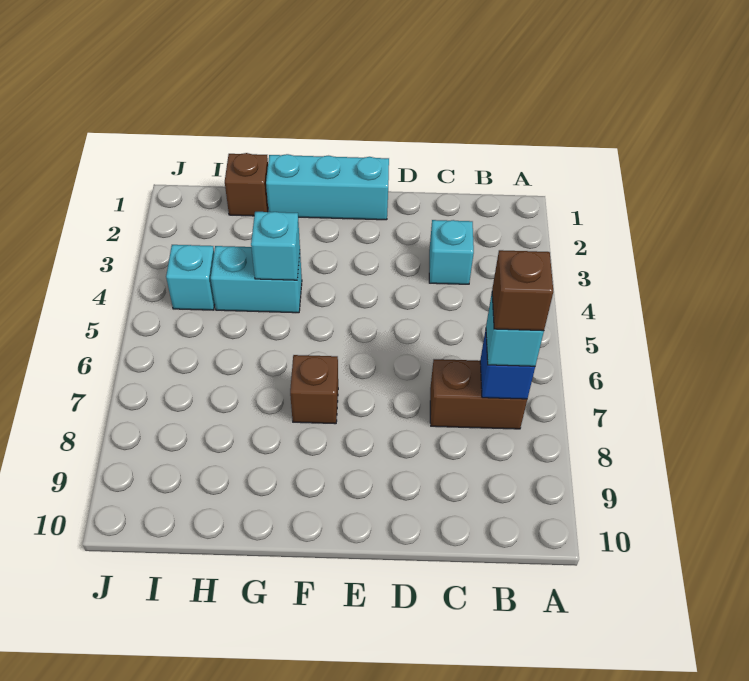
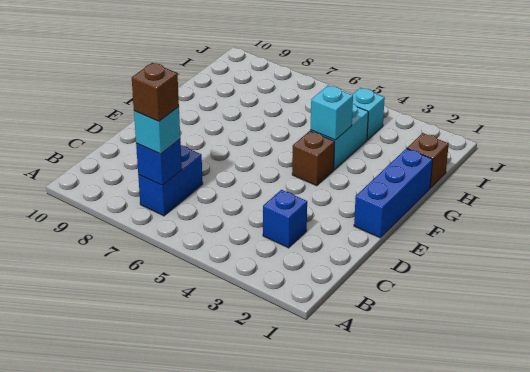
brown 1x2 brick [430,359,527,429] -> blue 1x2 brick [138,145,203,216]
cyan 1x1 brick [429,220,474,284] -> blue 1x1 brick [263,190,307,248]
cyan 1x3 brick [266,154,389,220] -> blue 1x3 brick [354,148,433,238]
brown 1x1 brick [290,355,338,424] -> brown 1x1 brick moved to [292,131,334,186]

